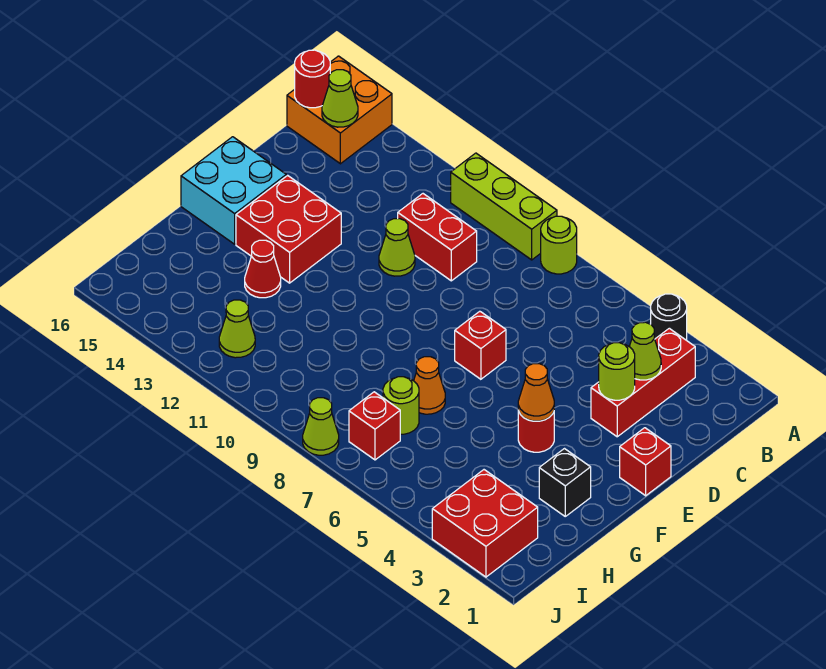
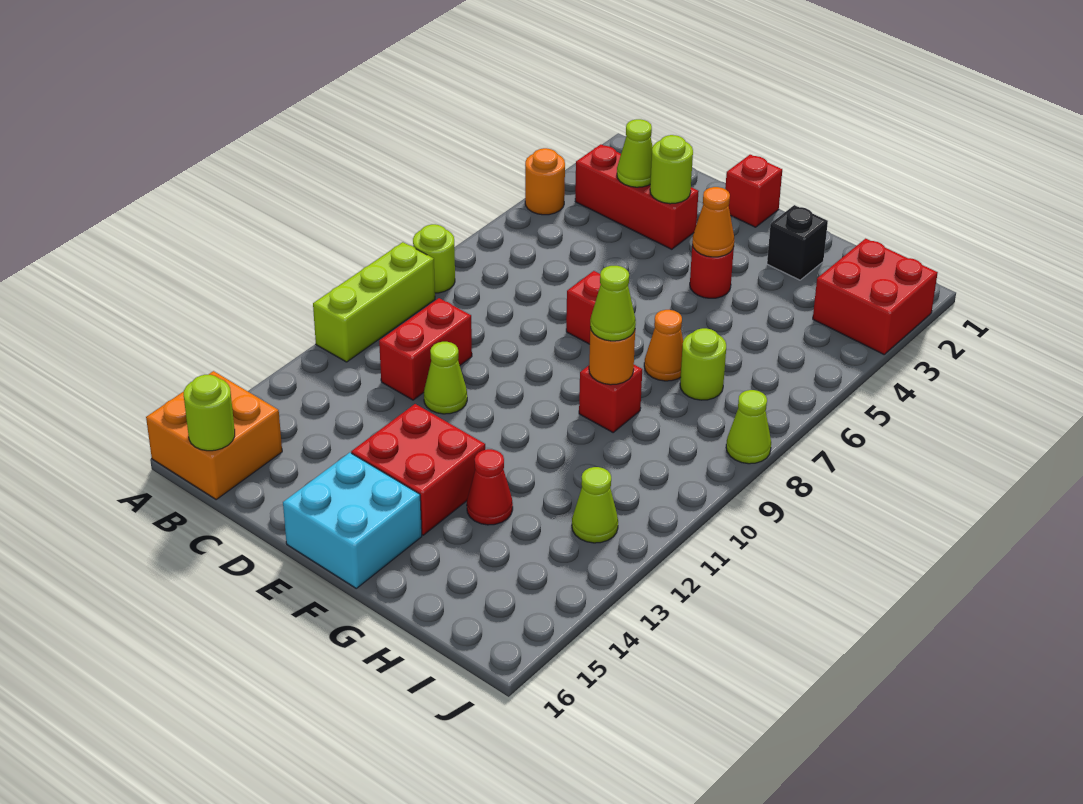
black 1x1 round brick [651,294,687,340] -> orange 1x1 round brick [525,148,565,215]
lime 1x1 cone [322,70,358,127] -> lime 1x1 cone moved to [590,266,636,341]
red 1x1 round brick [295,50,330,108] -> lime 1x1 round brick [184,375,235,451]
none -> orange 1x1 round brick [589,328,635,385]
red 1x1 brick [349,392,400,460] -> red 1x1 brick moved to [579,365,642,432]

